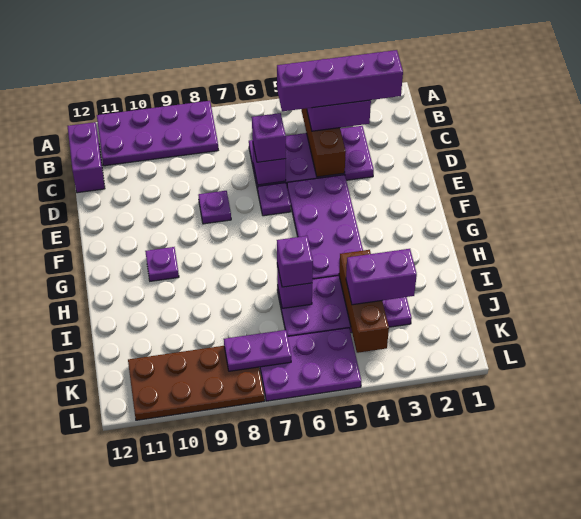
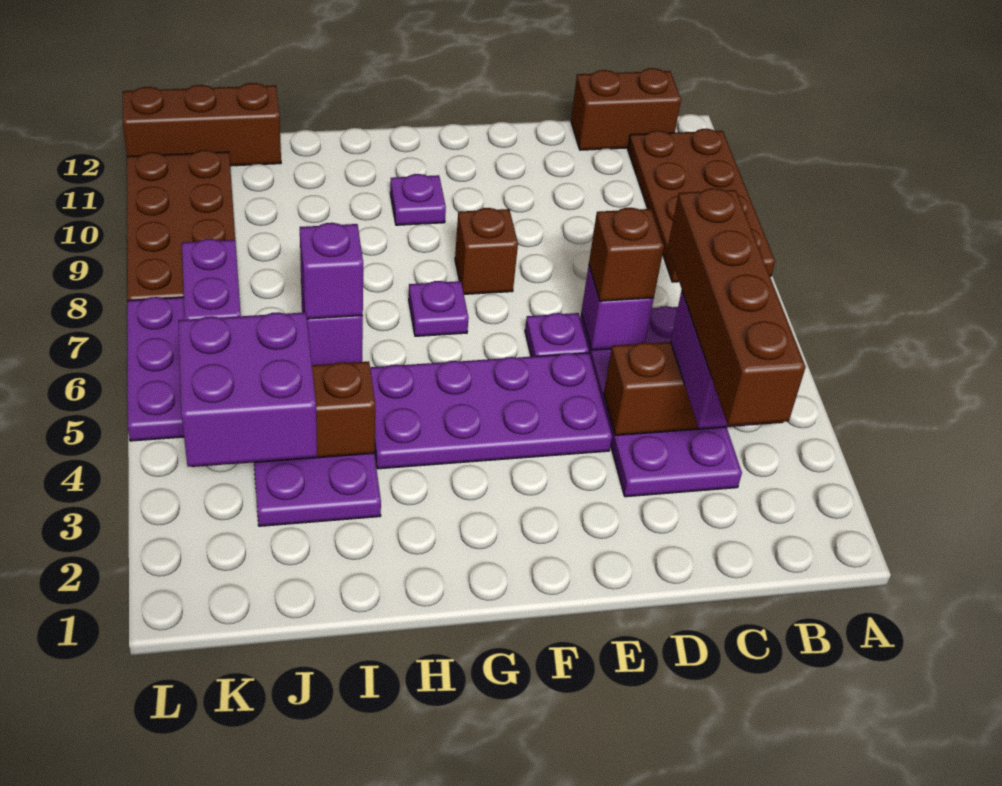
purple 2x4 plate [97,101,218,166] -> brown 2x4 plate [628,129,775,282]
purple 1x2 brick [68,122,105,193] -> brown 1x2 brick [571,68,681,150]
purple 1x4 brick [277,50,403,111] -> brown 1x4 brick [668,188,806,426]
purple 1x1 brick [252,113,286,162] -> brown 1x1 brick [589,208,664,301]
purple 1x1 plate [199,191,231,224] -> purple 1x1 plate moved to [409,281,469,336]
none -> brown 1x1 brick [455,208,518,294]
purple 1x2 brick [346,249,417,305] -> purple 2x2 brick [178,312,317,467]
none -> brown 1x3 brick [123,83,281,166]

